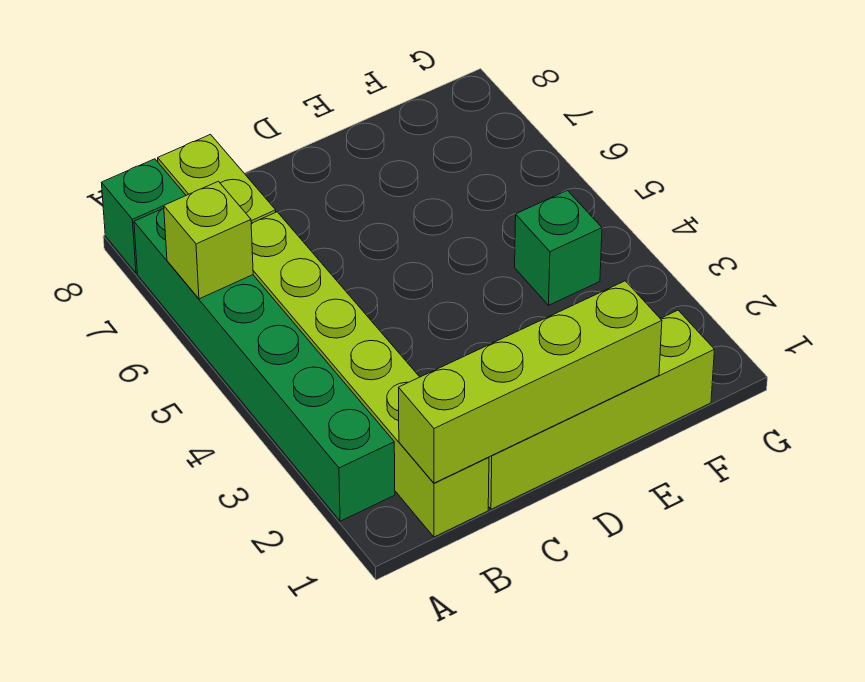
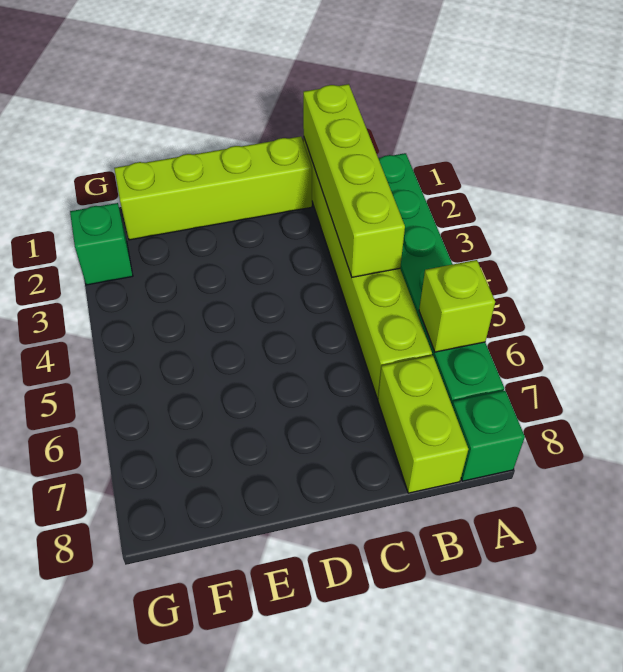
lime 1x4 brick [399,281,662,483] -> lime 1x4 brick turned to [303,84,405,277]
green 1x1 brick [515,190,602,305] -> green 1x1 brick moved to [70,203,133,285]

